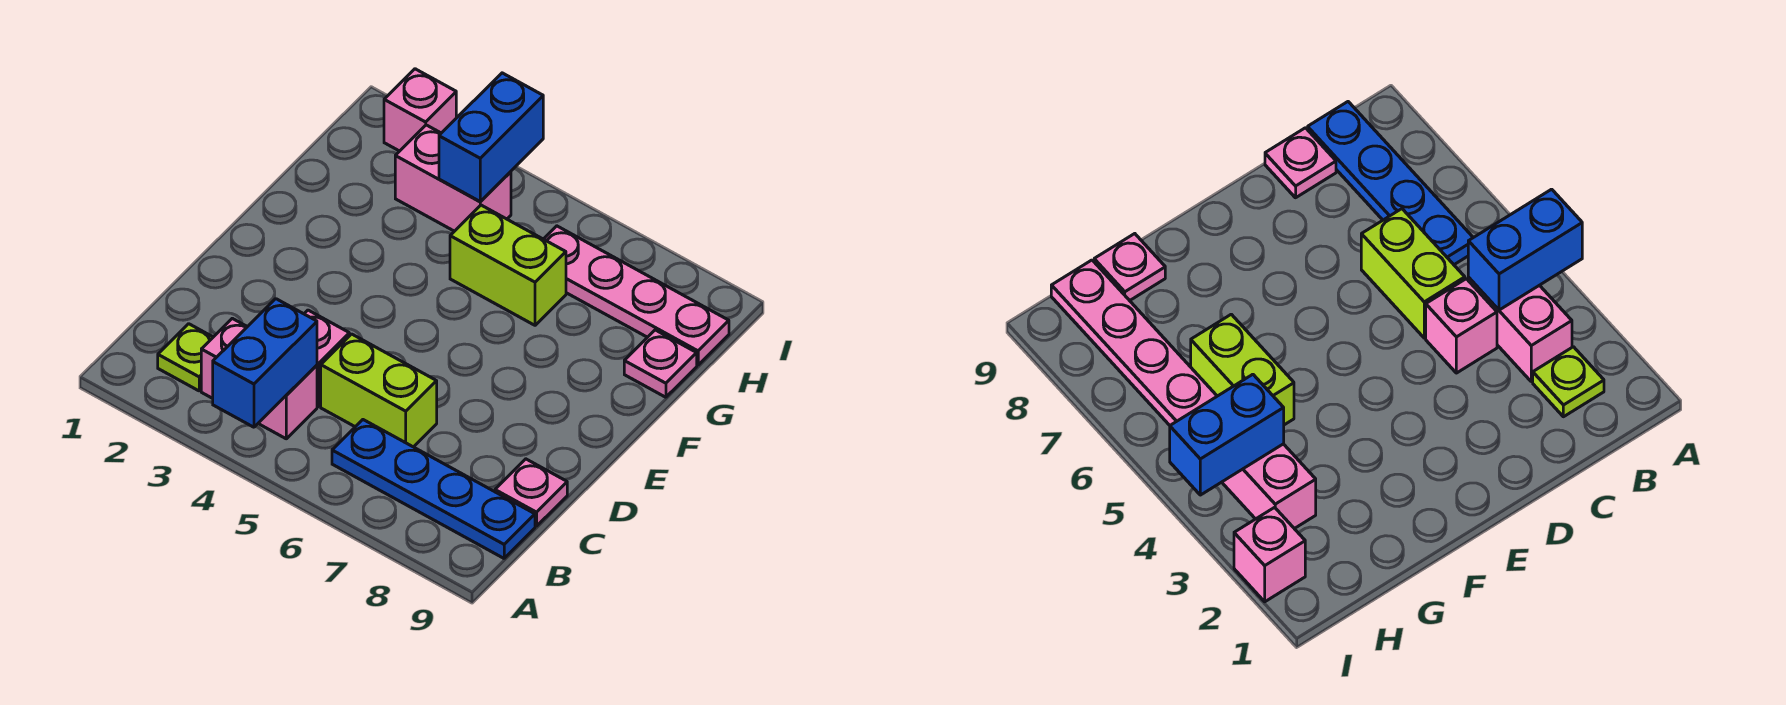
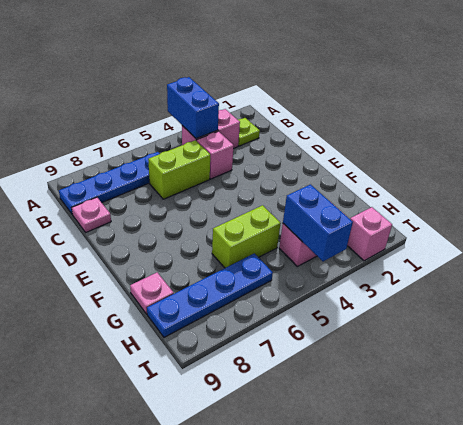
pink 1x4 plate [544,226,729,365] -> blue 1x4 plate [147,253,273,337]

